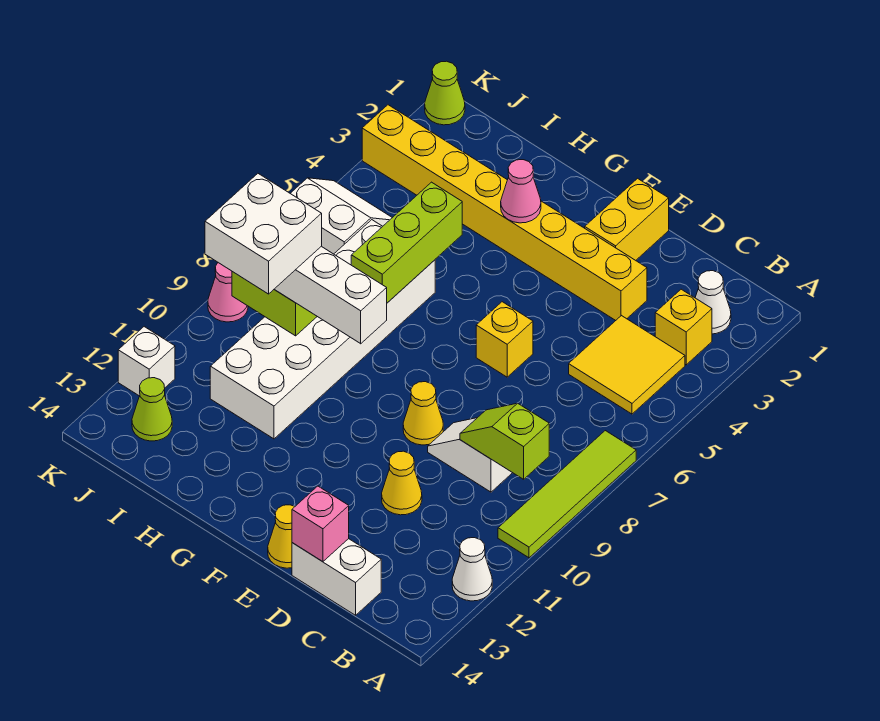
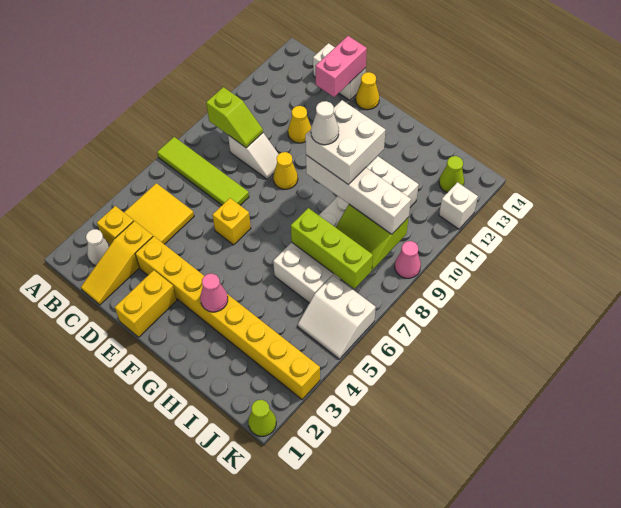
lime 1x4 tile [498,431,636,558] -> lime 1x4 tile turned to [157,137,249,205]
white 1x1 cone [452,538,492,601] -> white 1x1 cone moved to [311,101,339,145]
none -> yellow 1x3 slope [81,221,153,305]
pink 1x1 brick [292,486,349,562] -> pink 1x2 brick [316,36,367,97]
lime 1x3 brick [351,182,462,303] -> lime 1x3 brick turned to [291,208,373,289]
white 2x2 brick [205,174,322,294] -> white 2x2 brick moved to [305,100,385,184]

